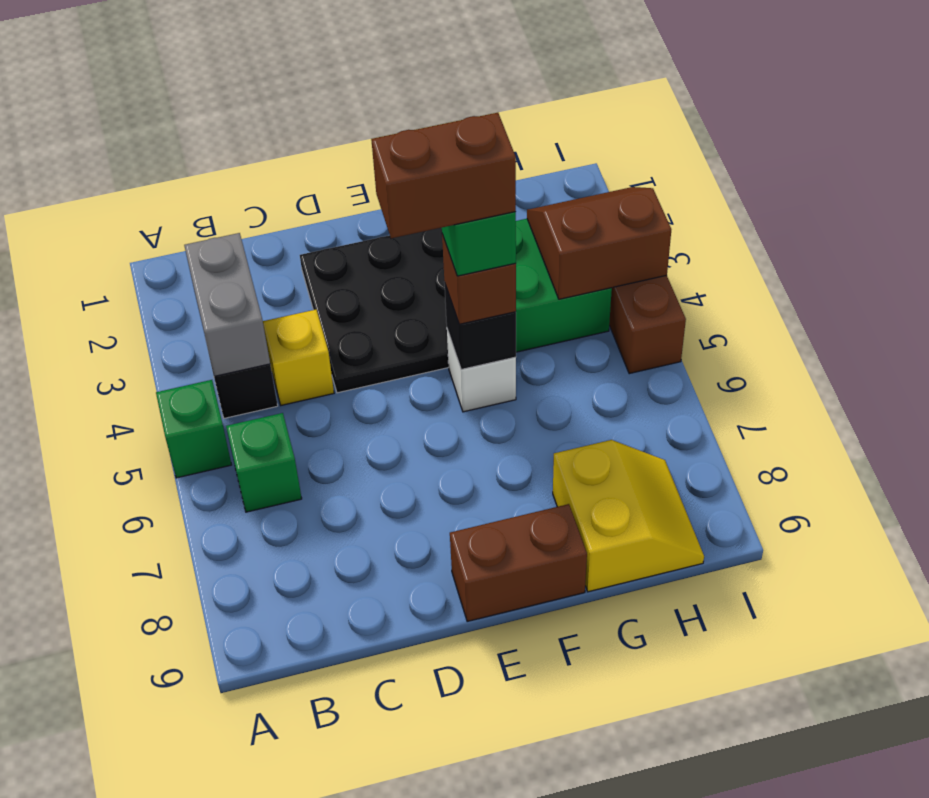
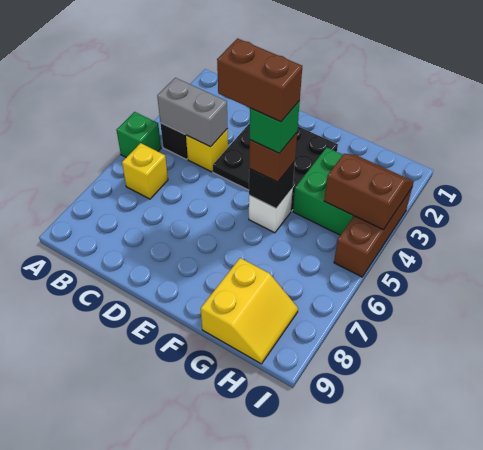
grey 1x2 brick [184,233,270,376] -> grey 1x2 brick turned to [157,78,227,147]
green 1x1 brick [226,413,302,512] -> yellow 1x1 brick [122,143,168,199]
brown 1x2 brick [450,504,587,622] -> none

